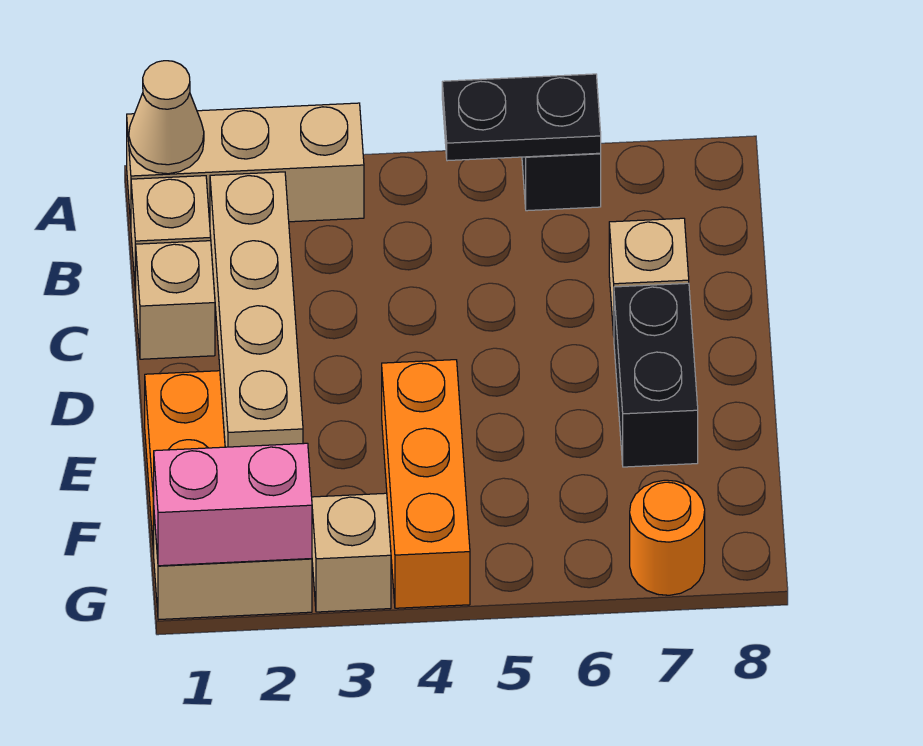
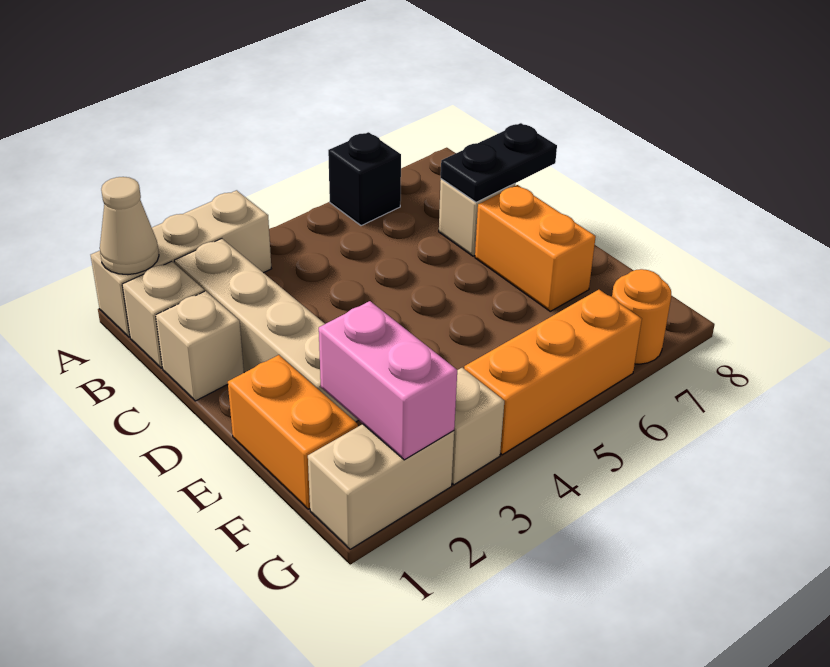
black 1x2 plate [442,74,601,161] -> black 1x2 plate moved to [441,123,557,202]
black 1x2 brick [614,283,698,467] -> orange 1x2 brick [475,185,596,311]
orange 1x3 brick [382,360,470,608] -> orange 1x3 brick turned to [464,290,642,455]
pink 1x2 brick [153,443,312,566] -> pink 1x2 brick turned to [319,301,457,460]

